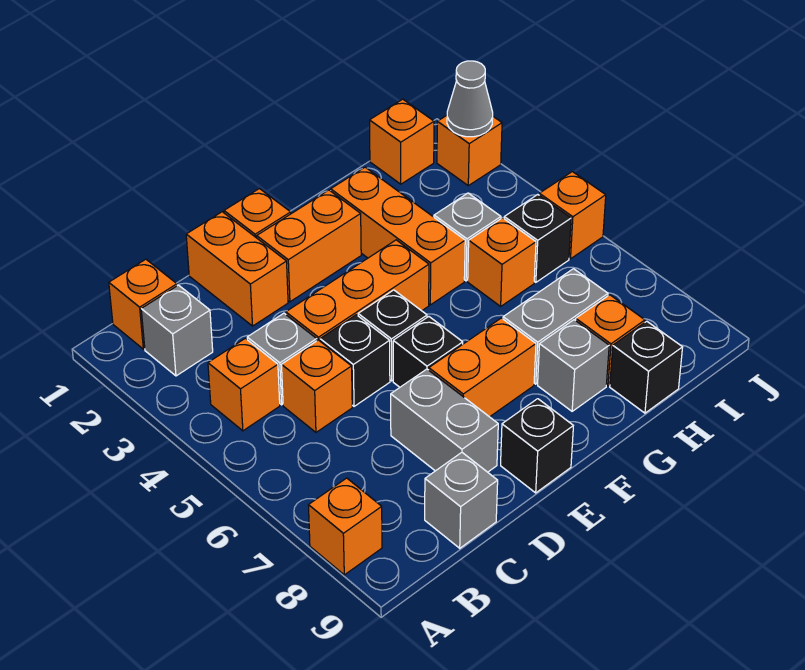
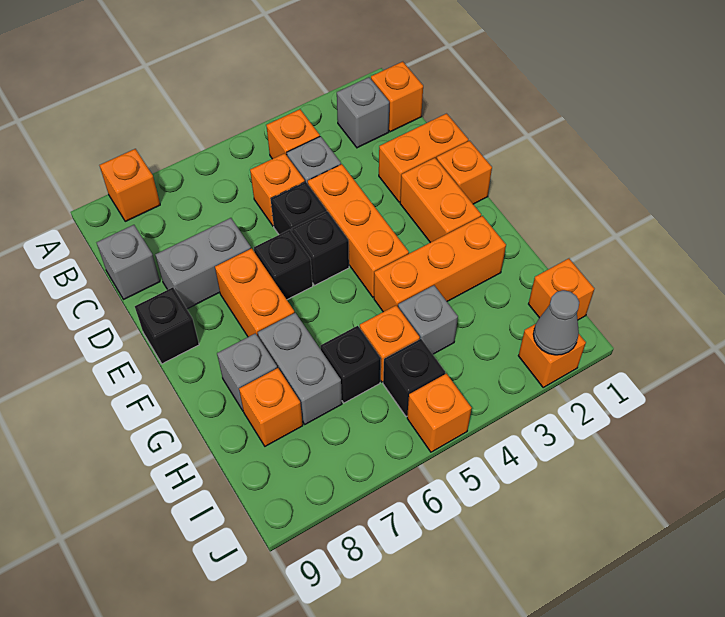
black 1x1 brick [610,321,683,413] -> black 1x1 brick moved to [320,326,381,403]

